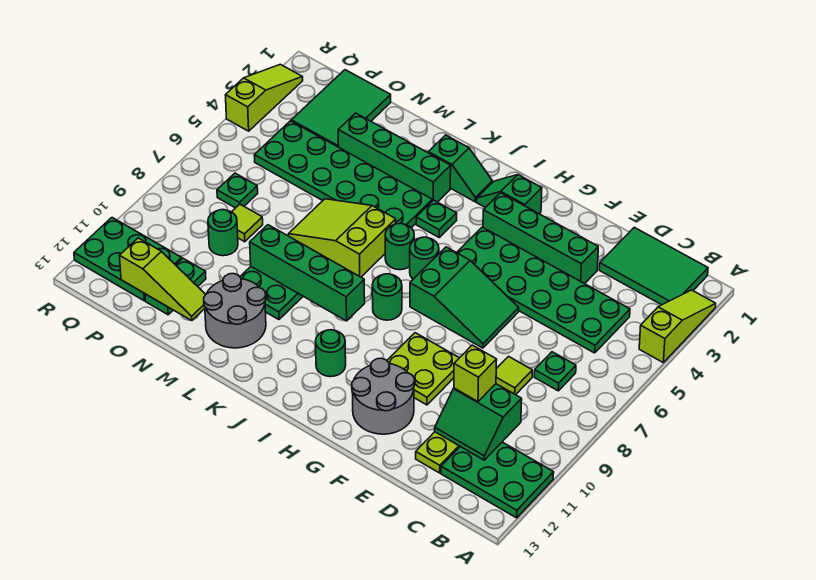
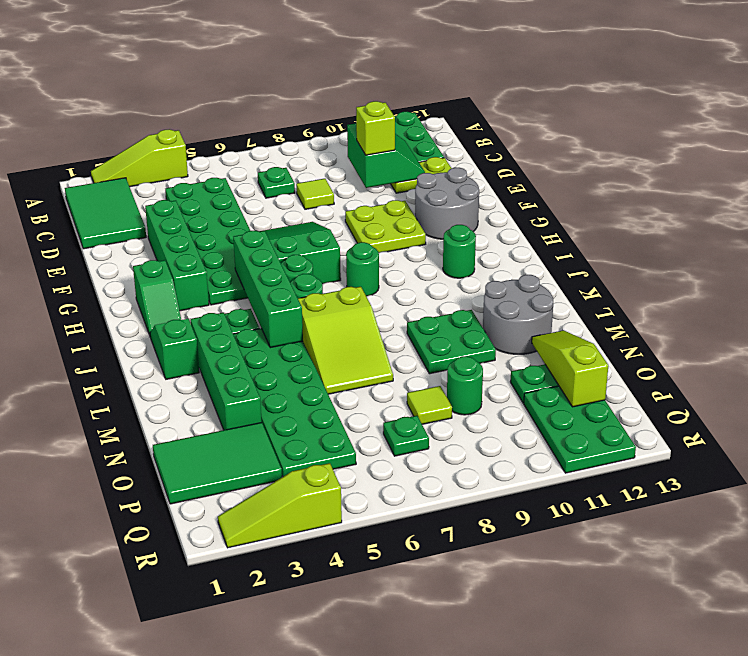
green 1x4 brick [250,225,365,321] -> green 1x4 brick moved to [233,231,303,348]

